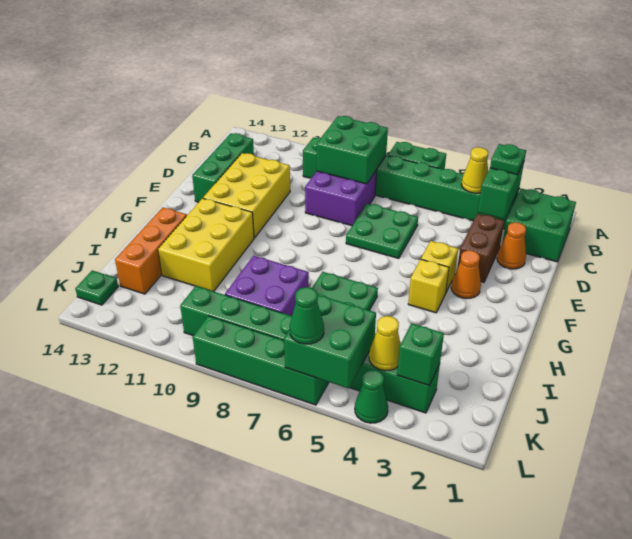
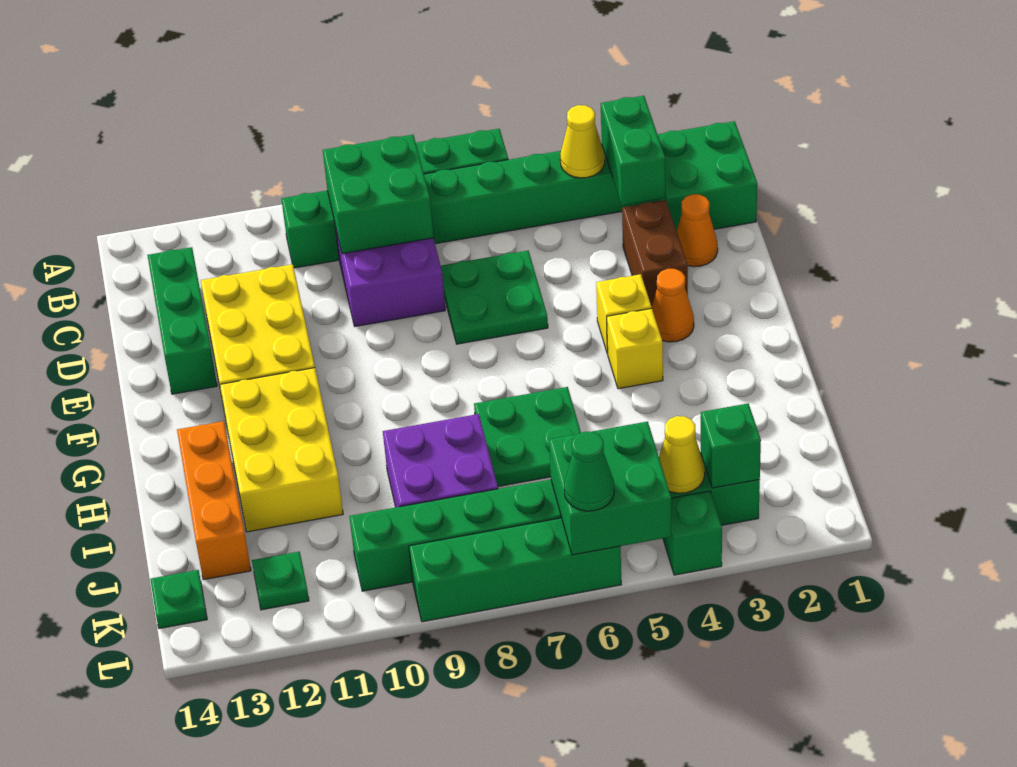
green 1x1 plate [490,144,526,175] -> green 1x1 plate moved to [252,551,309,610]
green 1x1 cone [355,370,388,423] -> green 1x1 brick [663,491,722,575]

